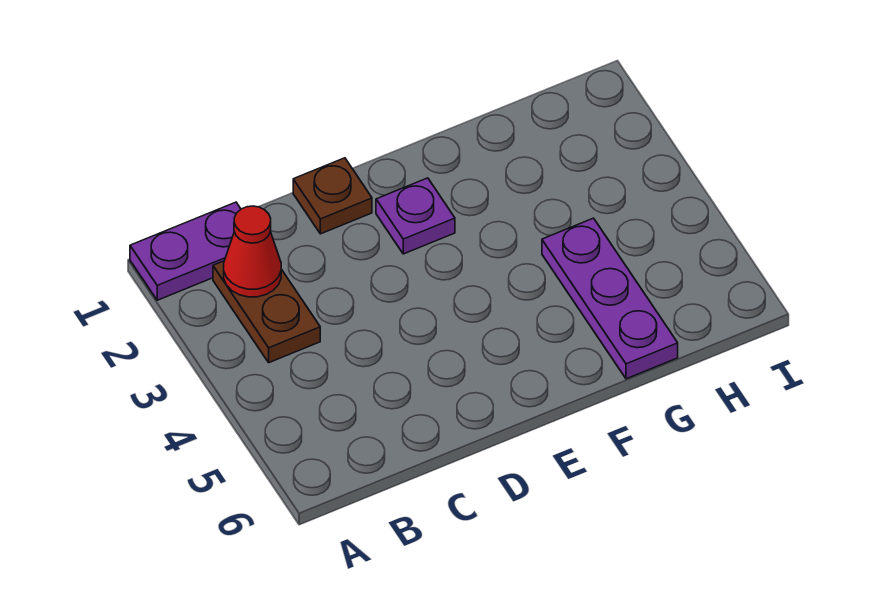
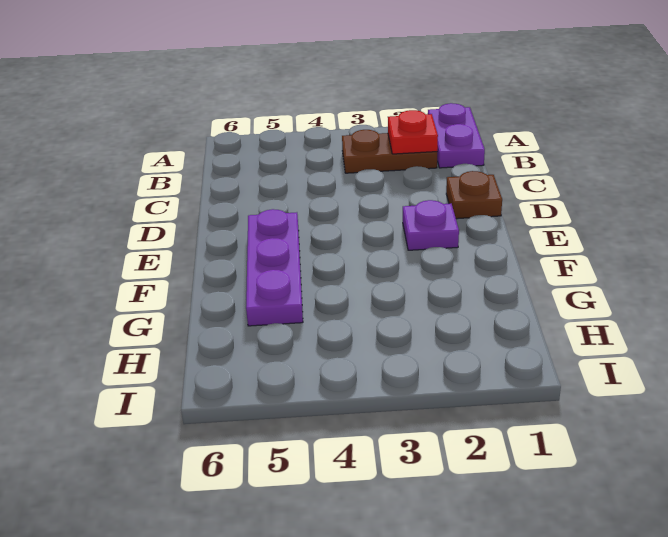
red 1x1 cone [224,206,281,297] -> red 1x1 plate [388,110,438,154]
purple 1x3 plate [542,218,678,379] -> purple 1x3 plate turned to [246,209,303,326]

